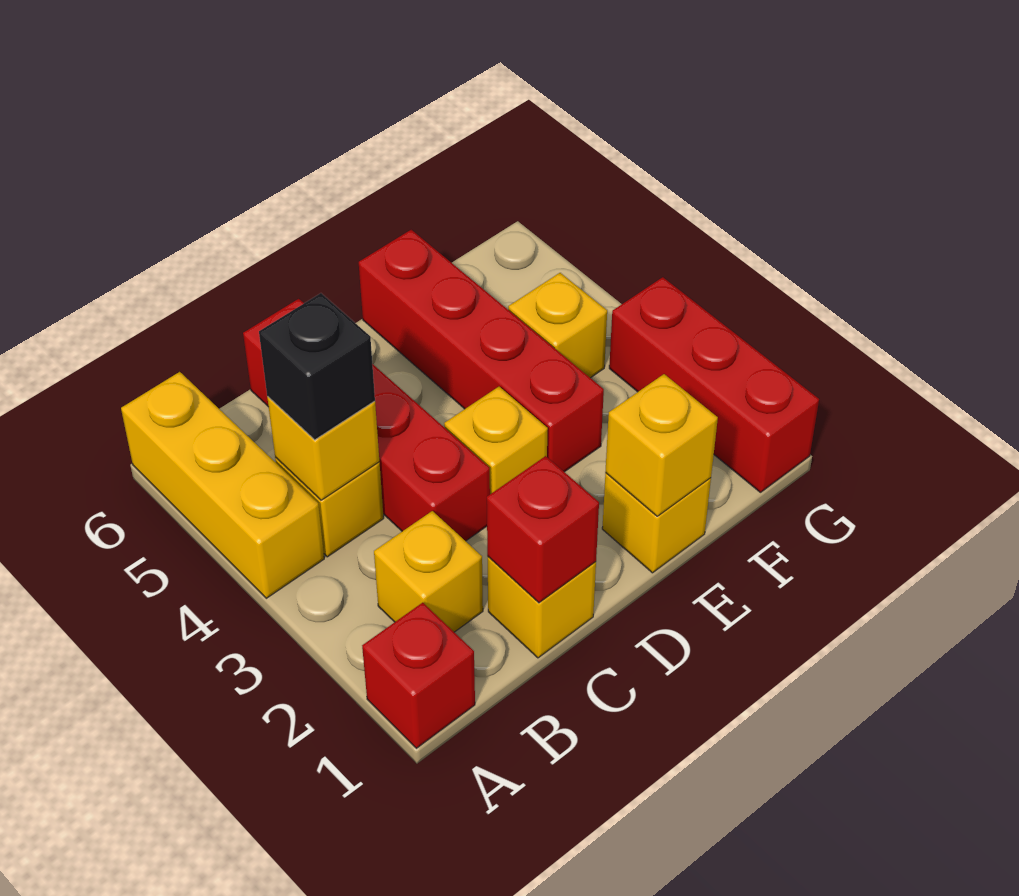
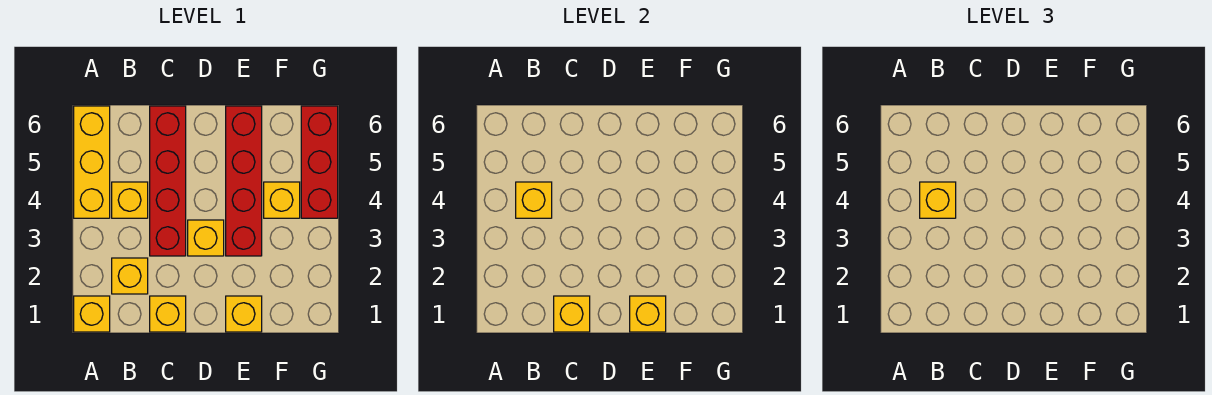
red 1x1 brick [362,603,475,748] -> yellow 1x1 brick [74,296,110,332]
black 1x1 brick [259,293,375,440] -> yellow 1x1 brick [920,182,956,218]
red 1x1 brick [487,456,599,603] -> yellow 1x1 brick [554,296,590,332]
red 1x3 brick [609,277,819,492] -> red 1x3 brick moved to [301,106,338,218]

